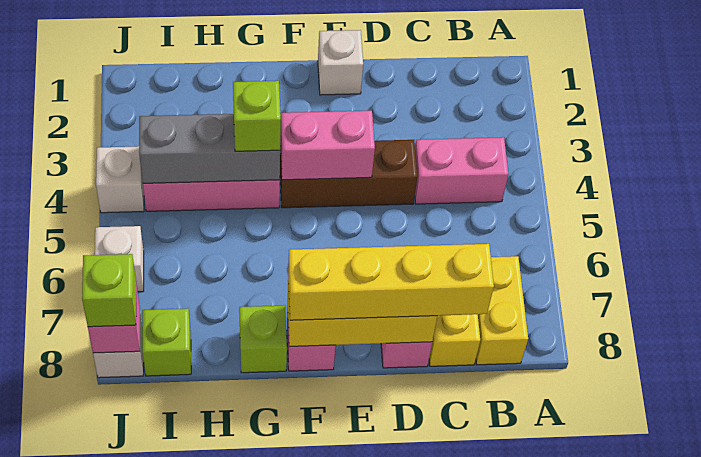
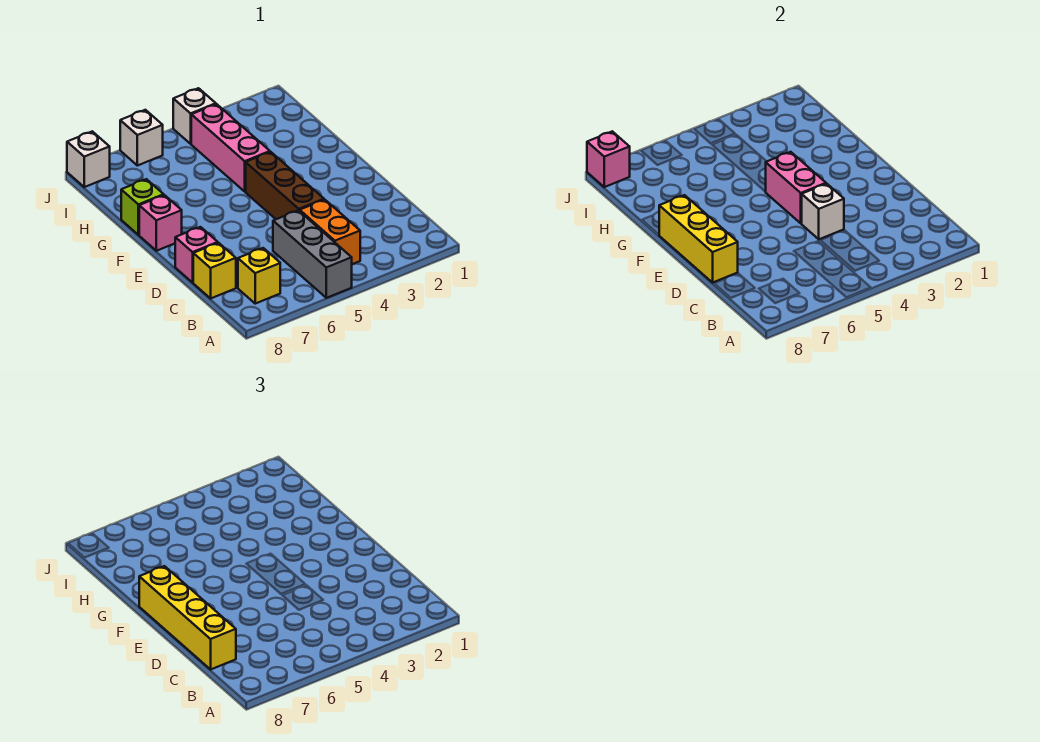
pink 1x2 brick [415,137,508,204] -> orange 1x2 brick [300,200,360,264]
yellow 1x2 brick [476,256,528,365] -> yellow 1x1 brick [238,248,280,304]
white 1x1 brick [318,30,363,95] -> white 1x1 brick moved to [801,184,844,239]
grey 1x3 brick [139,114,280,183] -> grey 1x3 brick moved to [273,210,352,298]
lime 1x1 brick [233,81,281,151] -> none
lime 1x1 brick [142,308,191,376] -> none
lime 1x1 brick [82,254,136,327] -> none

